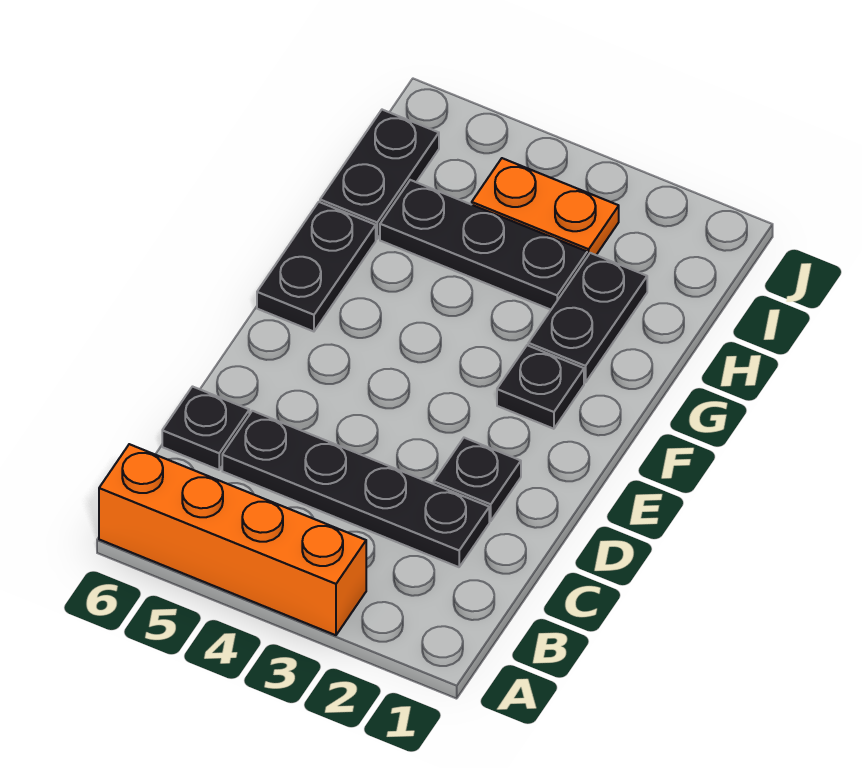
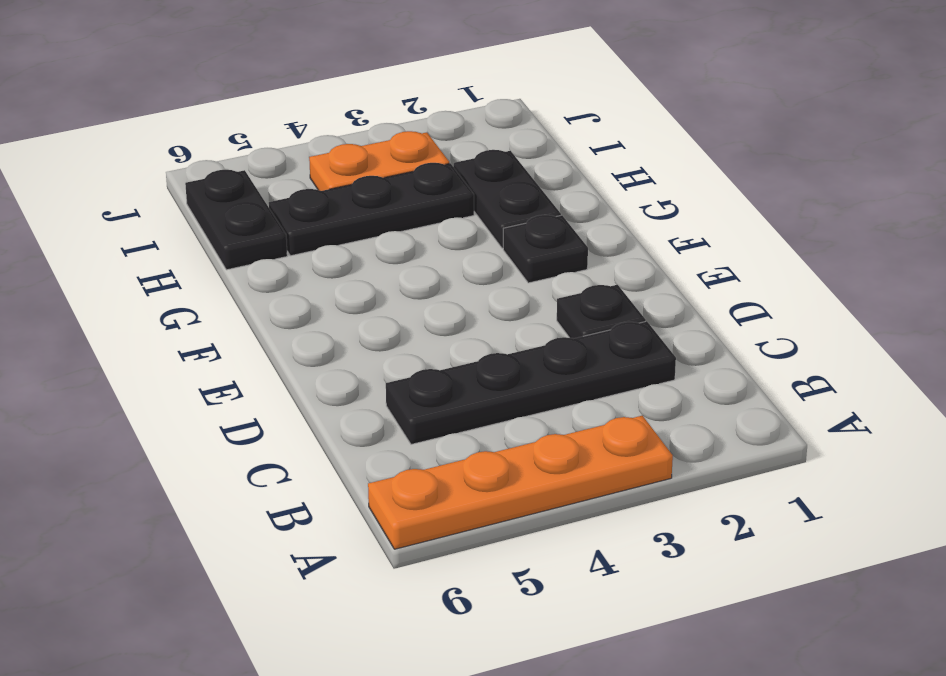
orange 1x4 brick [99,444,366,635] -> orange 1x4 plate [368,416,673,549]
black 1x1 plate [162,387,249,470] -> none
black 1x2 plate [257,202,376,331] -> none

